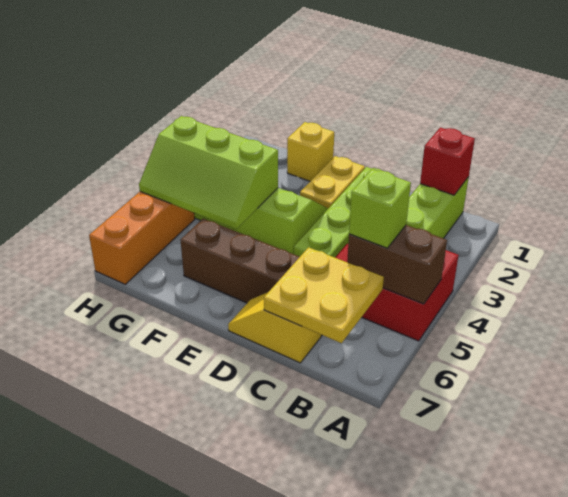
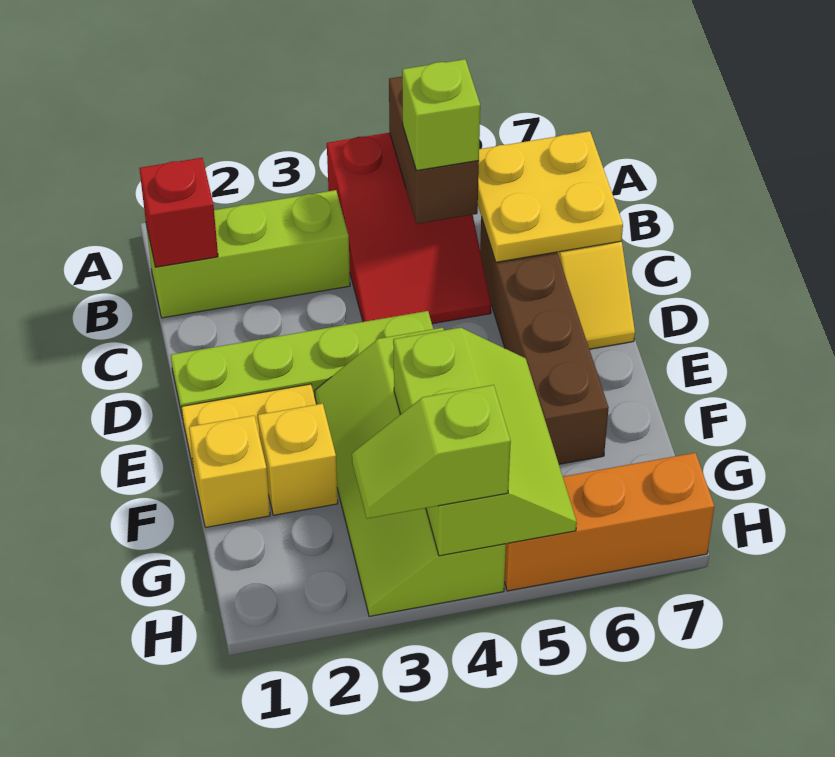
none -> yellow 1x1 brick [258,403,338,515]
none -> lime 1x2 slope [352,385,511,519]

